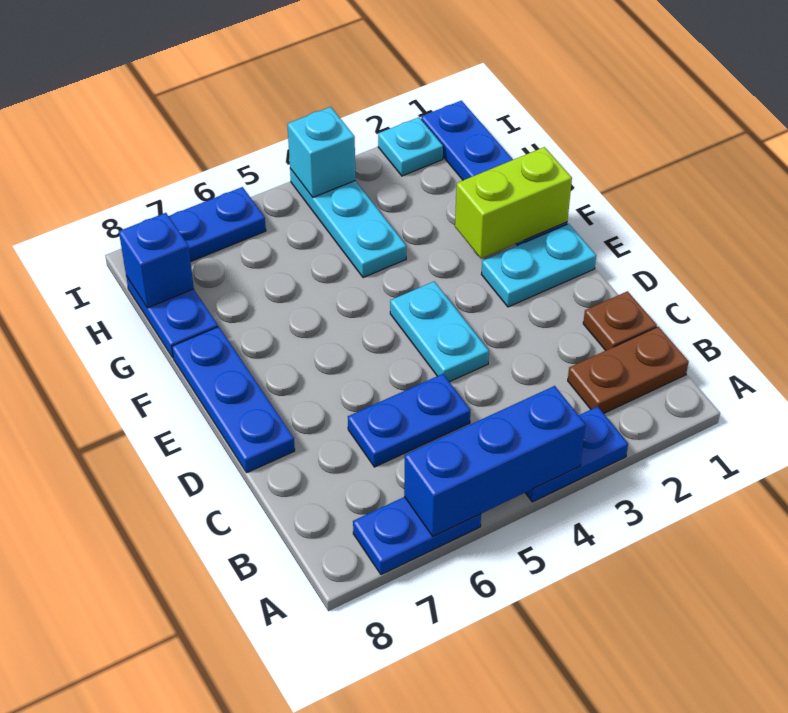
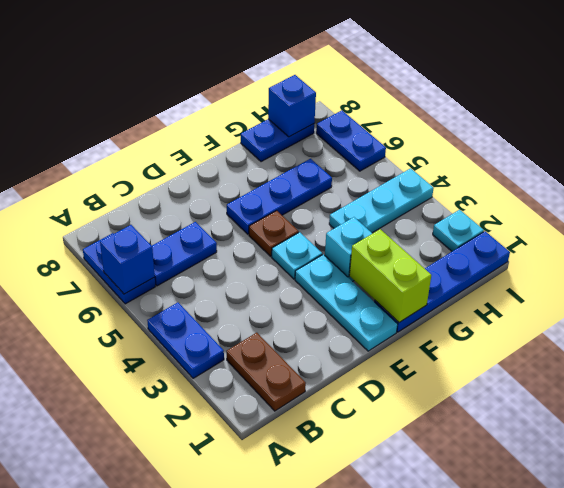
blue 1x3 brick [404,386,586,537] -> blue 1x1 brick [100,225,155,294]
brown 1x1 plate [583,291,657,350] -> brown 1x1 plate moved to [249,211,299,256]
blue 1x2 plate [348,374,470,467] -> blue 1x2 plate turned to [152,222,217,286]
cyan 1x2 plate [390,281,489,382] -> cyan 1x1 plate [272,232,322,279]
blue 1x3 plate [172,327,295,472] -> blue 1x3 plate moved to [227,159,332,234]
cyan 1x2 plate [481,224,596,307] -> cyan 1x3 plate [295,255,398,351]
cyan 1x1 brick [287,107,356,197] -> cyan 1x1 brick moved to [325,217,372,282]

